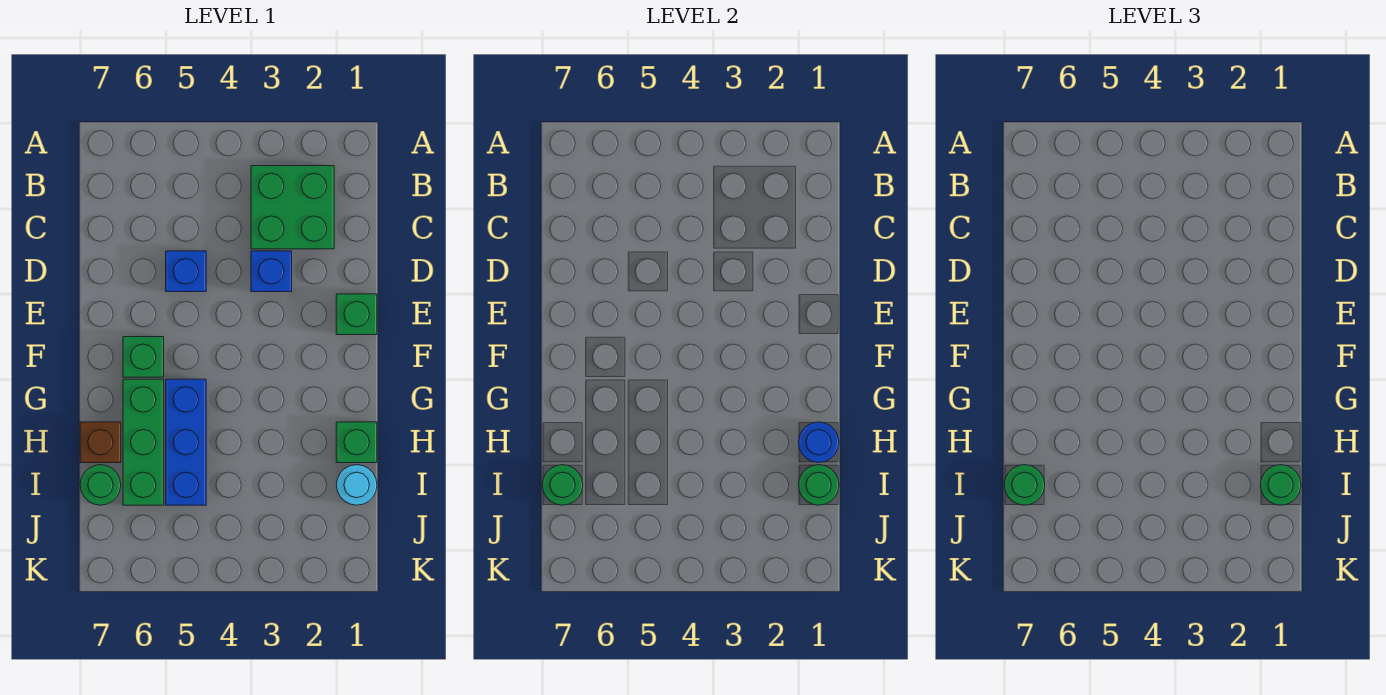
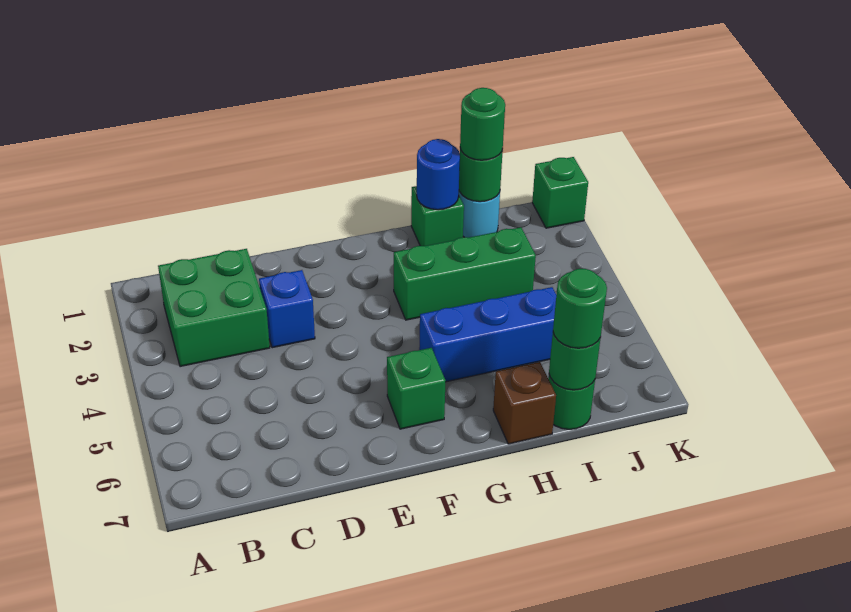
blue 1x1 brick [166,251,206,292] -> none
green 1x1 brick [336,294,377,335] -> green 1x1 brick moved to [532,157,588,228]
green 1x3 brick [123,379,164,505] -> green 1x3 brick moved to [394,227,536,320]

